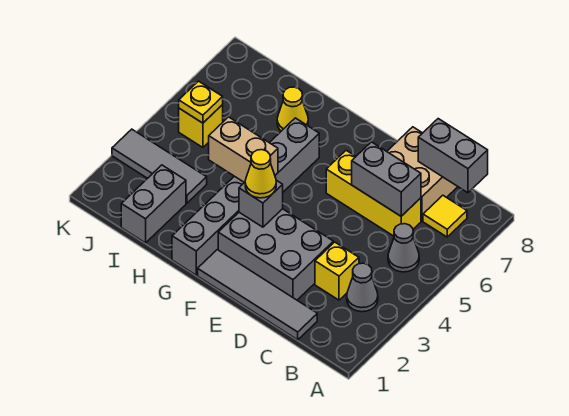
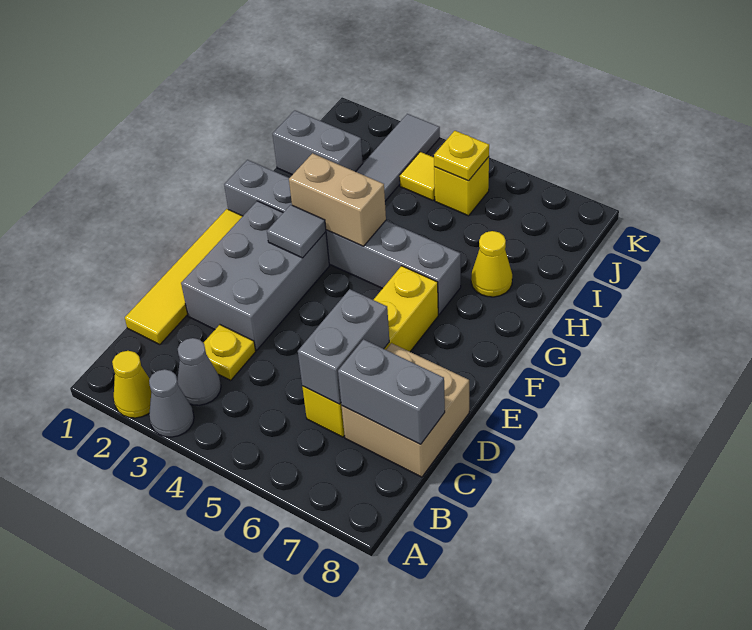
grey 1x1 cone [388,224,419,272] -> grey 1x1 cone moved to [149,369,194,437]
yellow 1x1 tile [423,195,467,237] -> yellow 1x1 tile moved to [400,152,435,201]
grey 1x2 brick [418,119,488,193] -> grey 1x2 brick turned to [338,339,445,444]
grey 1x4 tile [198,250,317,340] -> yellow 1x4 tile [125,209,243,345]
yellow 1x1 brick [315,242,359,300] -> yellow 1x1 plate [204,325,256,381]
yellow 1x3 brick [326,150,421,236] -> yellow 1x4 brick [302,266,438,437]
grey 1x1 brick [239,180,283,227] -> grey 1x1 tile [267,205,326,258]
yellow 1x1 cone [245,150,276,198] -> yellow 1x1 cone moved to [112,351,151,418]
tan 1x2 brick [209,117,278,182] -> tan 1x2 brick turned to [289,153,386,246]

